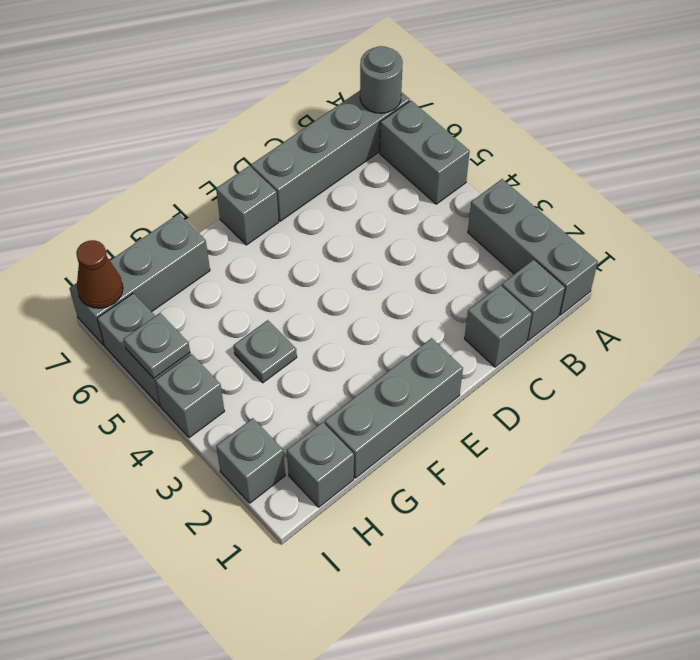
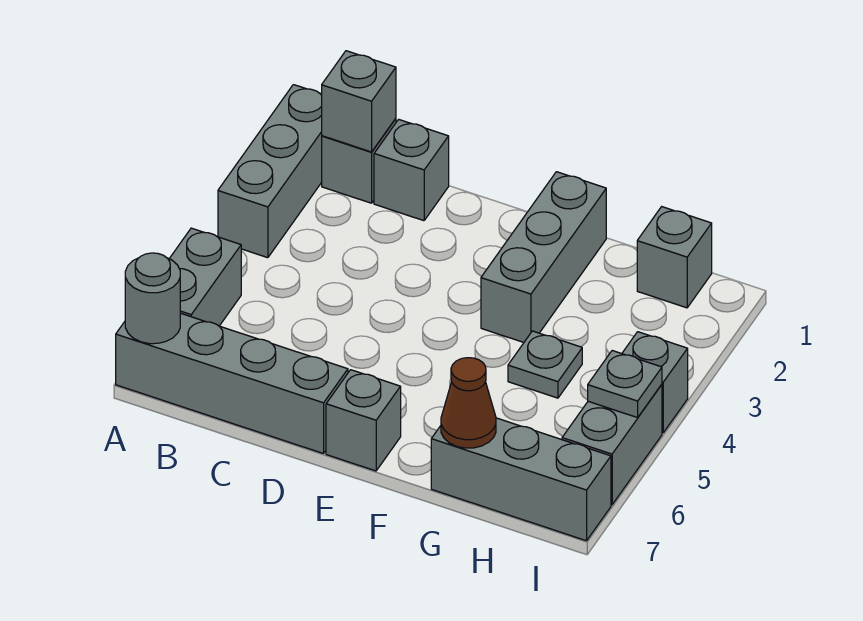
grey 1x3 brick [325,338,463,478] -> grey 1x3 brick turned to [481,172,606,342]
grey 1x1 brick [216,418,285,503] -> grey 1x1 brick moved to [322,51,396,152]
brown 1x1 cone [76,240,123,308] -> brown 1x1 cone moved to [441,358,496,448]

